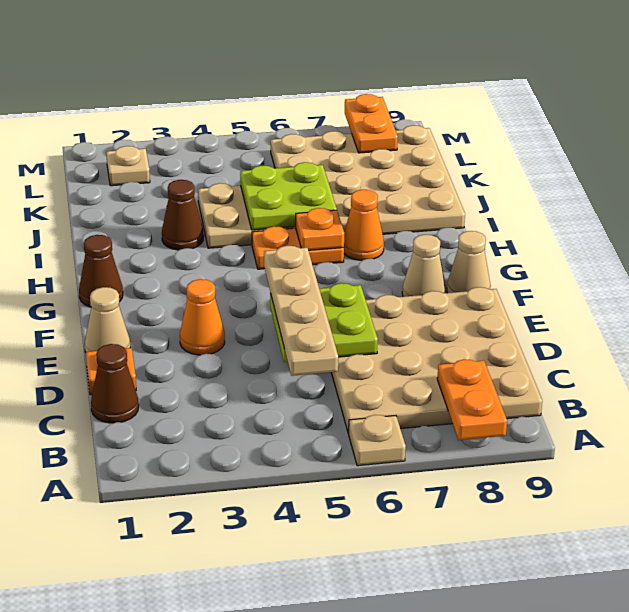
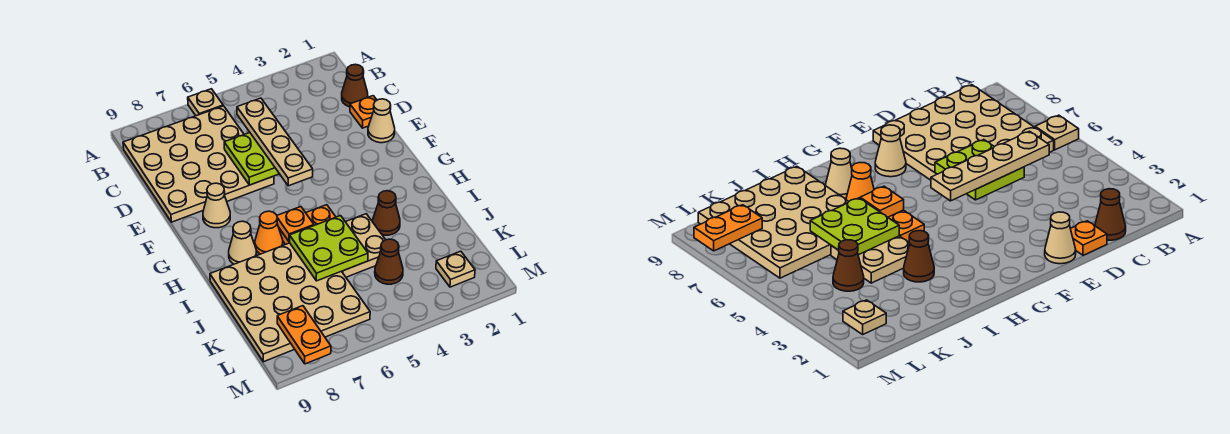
orange 1x2 plate [437,359,507,440] -> none
orange 1x1 cone [180,279,225,355] -> none
tan 1x1 cone [447,231,491,293] -> tan 1x1 cone moved to [229,221,257,264]
brown 1x1 cone [79,235,123,307] -> brown 1x1 cone moved to [375,239,403,284]

